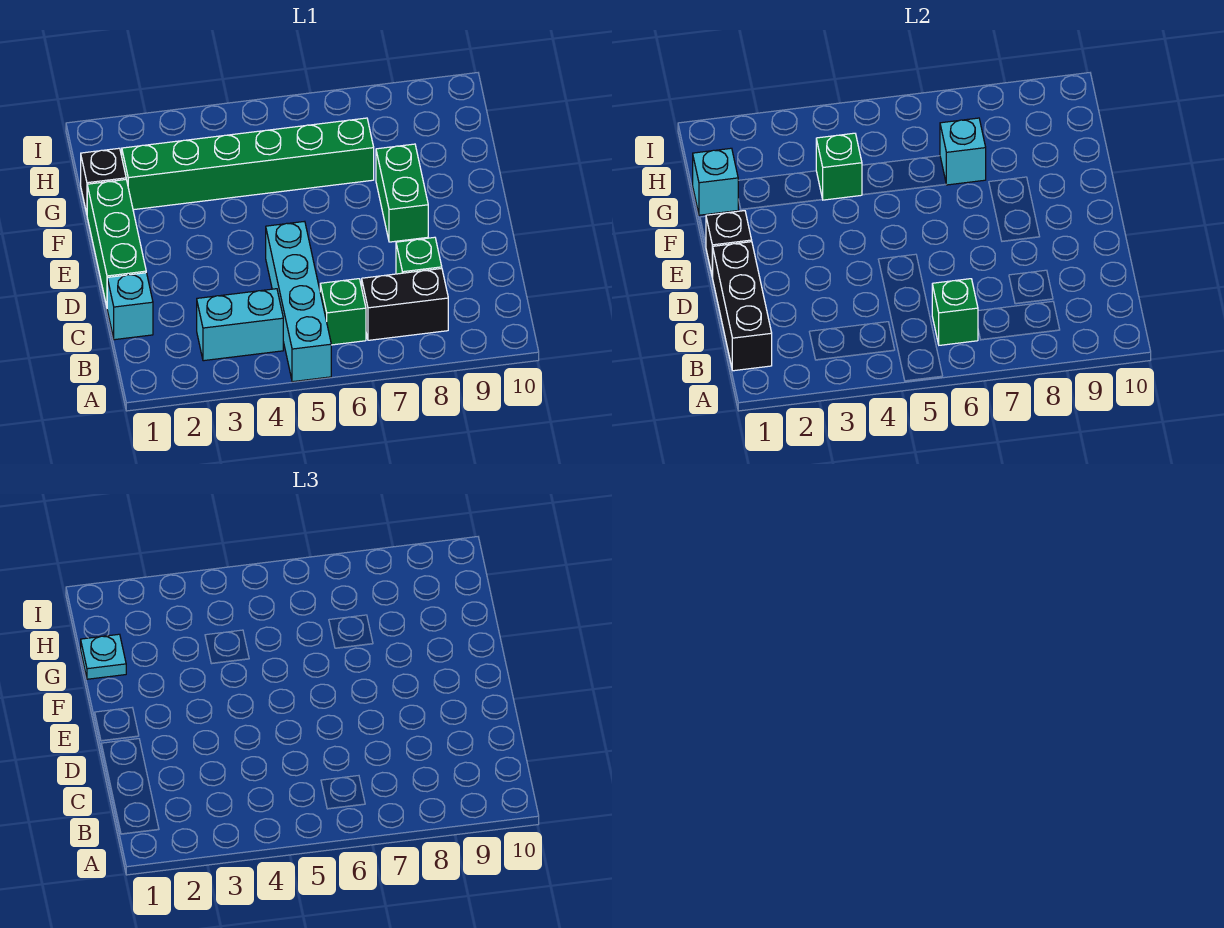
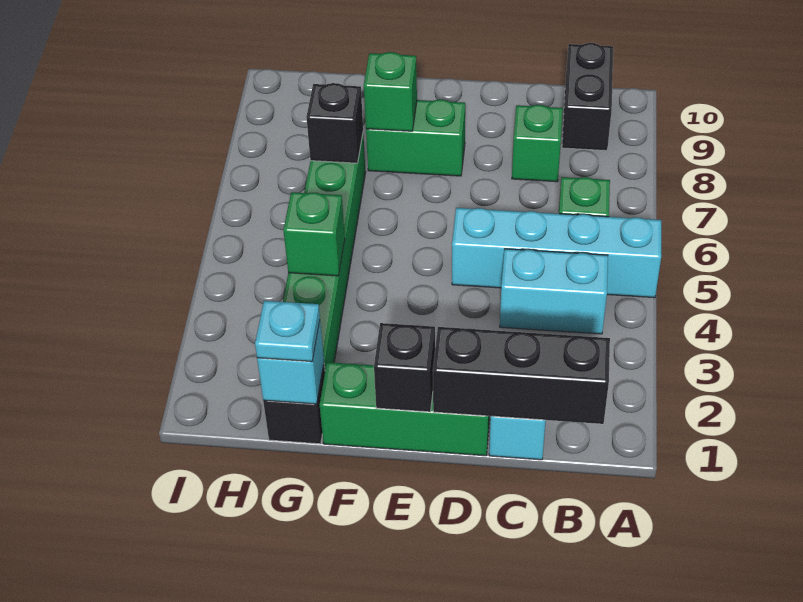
cyan 1x2 brick [197,289,283,361] -> cyan 1x2 brick turned to [500,249,608,334]
green 1x1 brick [932,279,978,345] -> green 1x1 brick moved to [364,52,417,131]
black 1x2 brick [362,268,448,340] -> black 1x2 brick moved to [562,43,613,151]
cyan 1x1 brick [940,118,986,185] -> black 1x1 brick [306,83,363,163]

